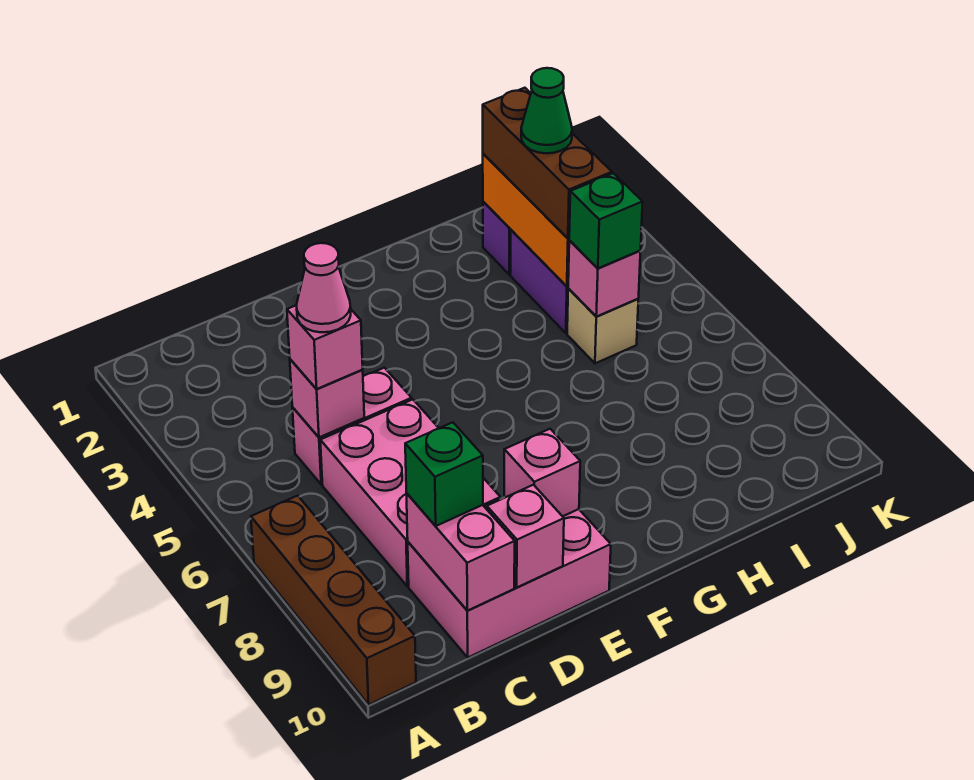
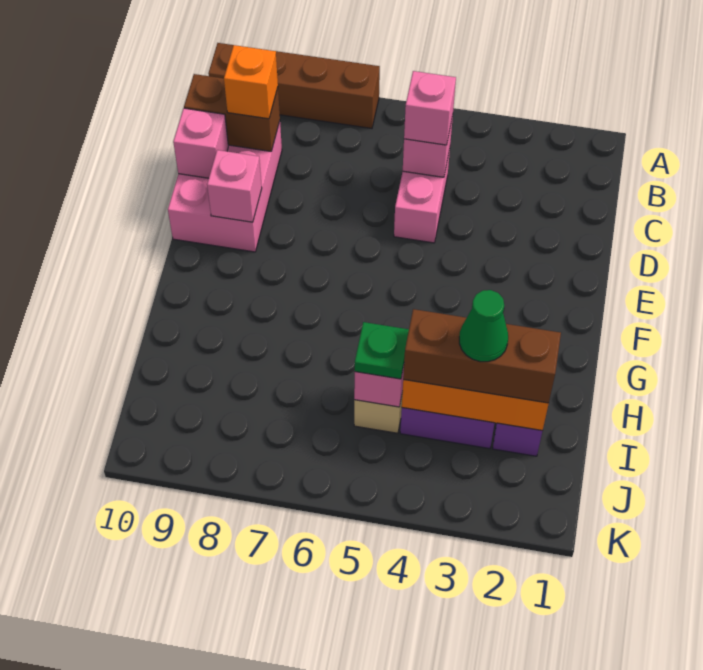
pink 1x1 cone [297,243,351,332] -> none
pink 2x3 brick [320,399,500,586] -> none
pink 1x2 brick [406,493,515,611] -> brown 1x2 brick [184,74,280,151]
green 1x1 brick [405,422,483,526] -> orange 1x1 brick [224,45,278,119]
green 1x1 brick [569,173,643,268] -> green 1x1 plate [355,322,409,379]

